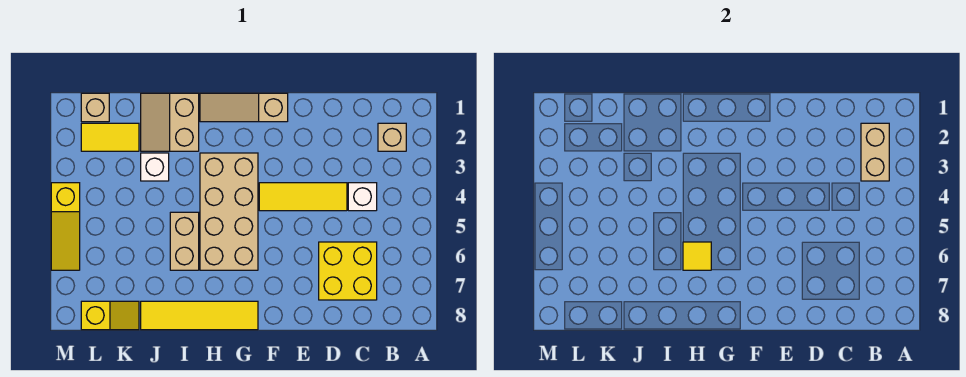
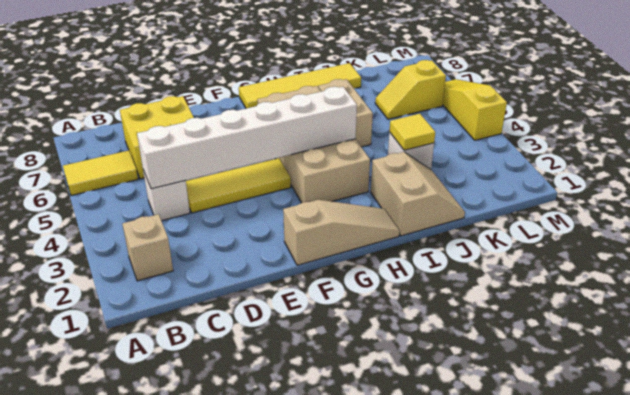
tan 1x2 brick [861,123,889,181] -> none
none -> white 1x6 brick [137,87,357,189]
yellow 1x1 tile [683,242,711,270] -> yellow 1x1 tile moved to [389,114,435,150]
yellow 1x2 tile [81,123,139,151] -> yellow 1x2 tile moved to [63,150,138,195]
yellow 1x2 slope [81,301,139,330] -> yellow 1x2 slope moved to [375,60,446,119]
tan 1x1 brick [81,93,109,122] -> none

